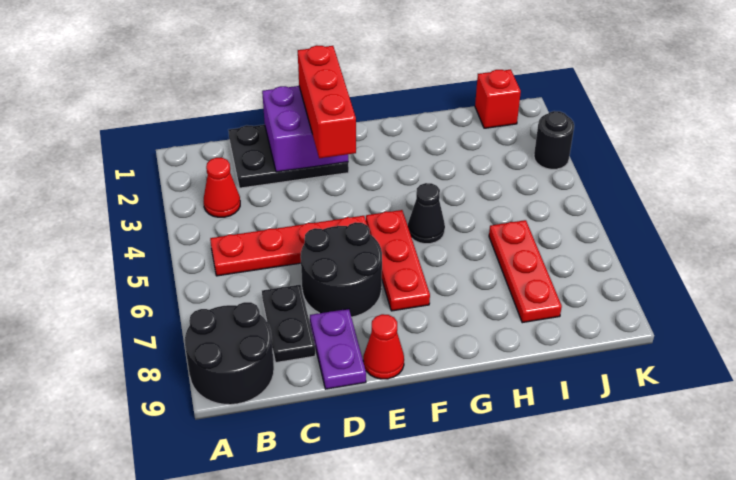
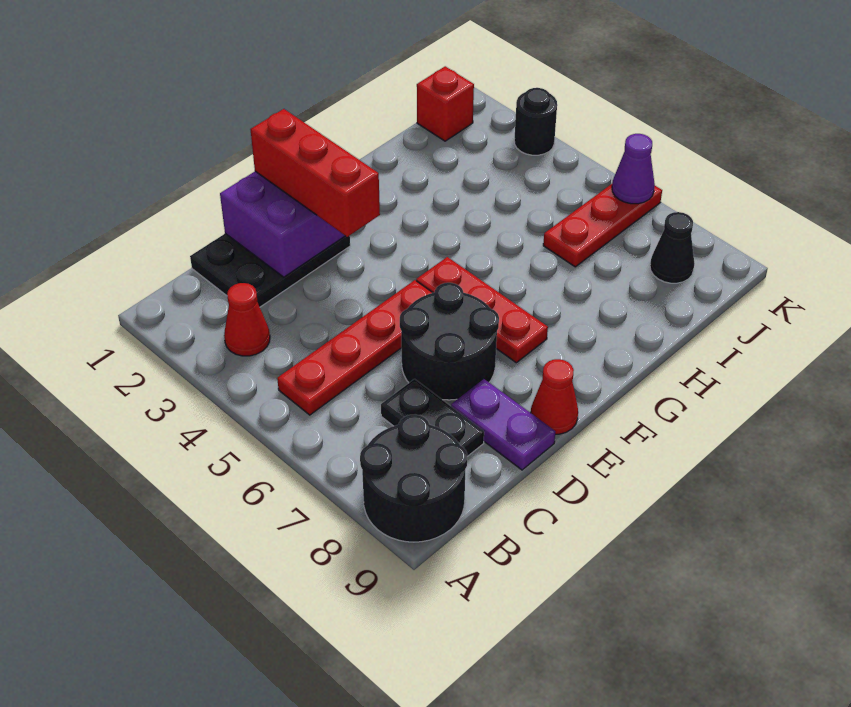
black 1x1 cone [408,183,445,244] -> black 1x1 cone moved to [650,212,695,283]
red 1x3 plate [489,220,562,323] -> red 1x3 plate turned to [543,184,662,267]
none -> purple 1x1 cone [612,134,655,204]

